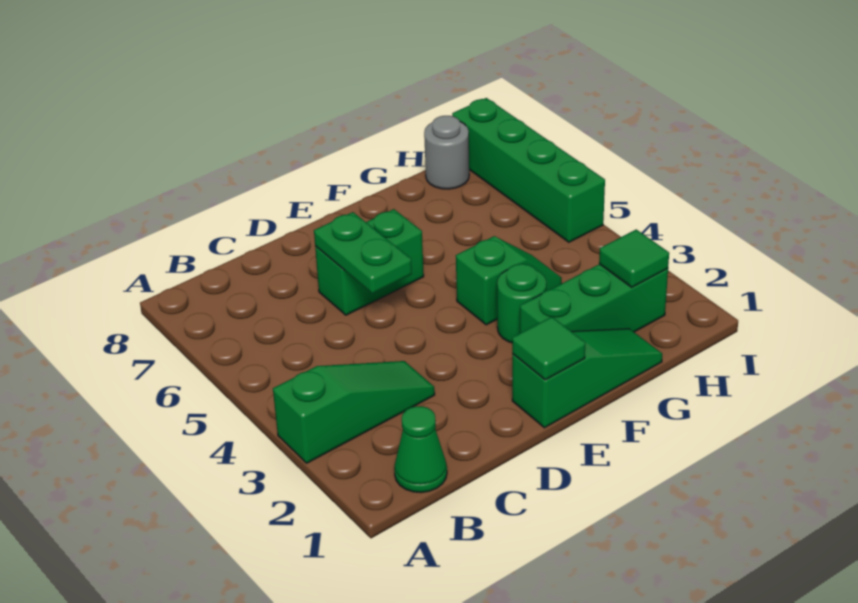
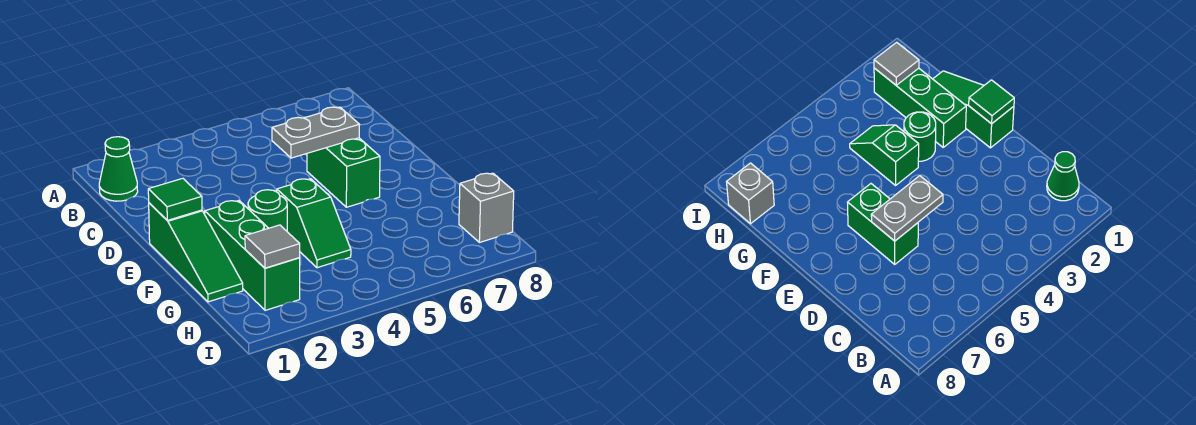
green 1x3 slope [273,361,435,463] -> none
green 1x2 plate [314,212,412,294] -> grey 1x2 plate [272,107,360,158]
green 1x1 tile [599,230,669,287] -> grey 1x1 tile [245,225,300,268]
grey 1x1 round brick [424,116,469,189] -> grey 1x1 brick [459,173,514,243]
green 1x4 brick [452,98,605,242] -> none

